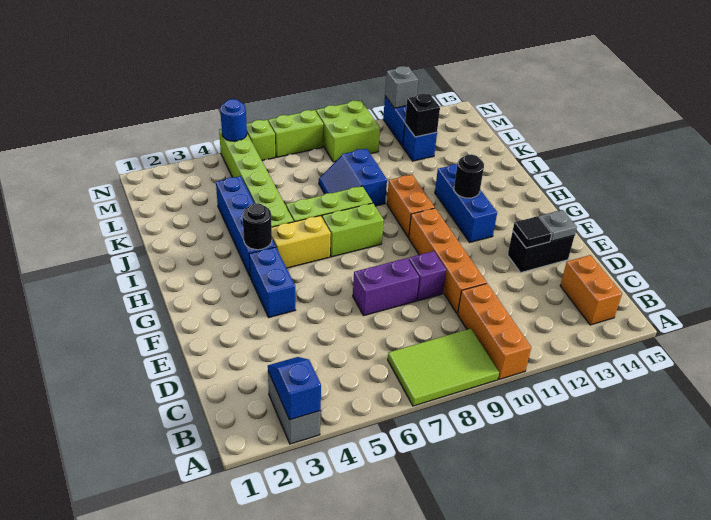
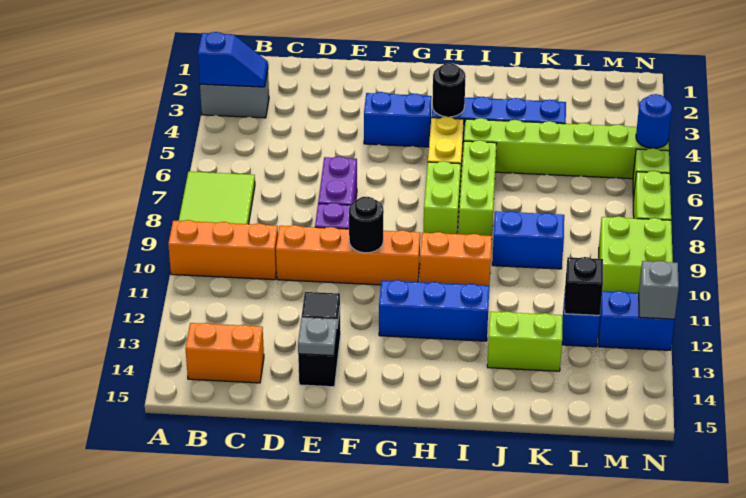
black 1x1 round brick [454,154,484,198] -> black 1x1 round brick moved to [349,197,384,253]
none -> lime 1x2 brick [487,312,563,371]

